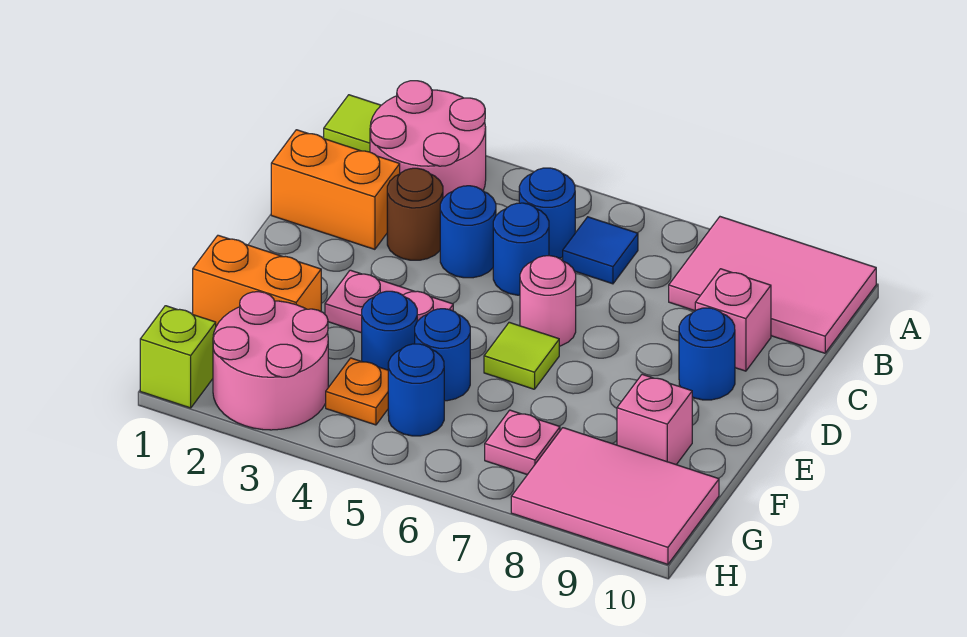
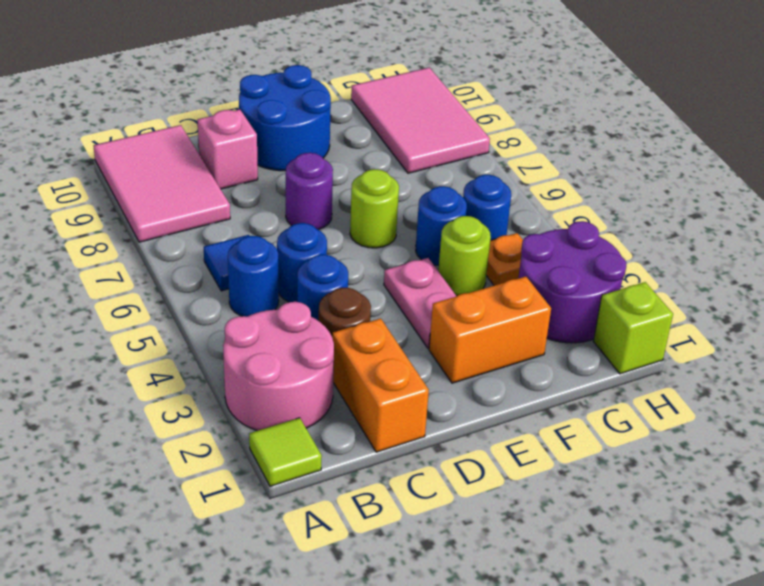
pink 1x1 round brick [520,256,576,346] -> none
none -> purple 1x1 round brick [286,153,333,230]
blue 1x1 round brick [679,308,735,400] -> blue 2x2 round brick [239,65,331,171]
lime 1x1 tile [484,322,559,389] -> lime 1x1 round brick [350,169,399,248]
orange 1x2 brick [193,235,321,326] -> orange 1x2 brick turned to [429,277,551,383]
blue 1x1 round brick [362,291,417,370] -> lime 1x1 round brick [438,216,491,296]
pink 1x1 brick [617,374,692,465] -> none
pink 2x2 round brick [213,292,328,430] -> purple 2x2 round brick [519,221,626,343]
pink 1x1 plate [485,410,560,475] -> none

